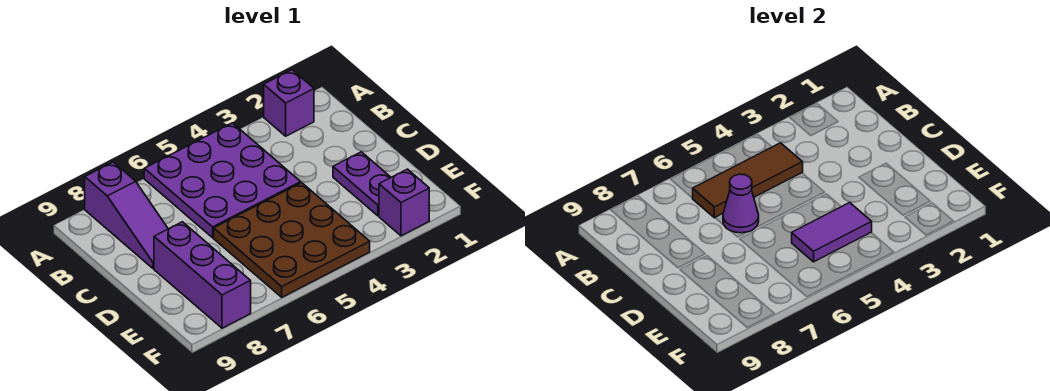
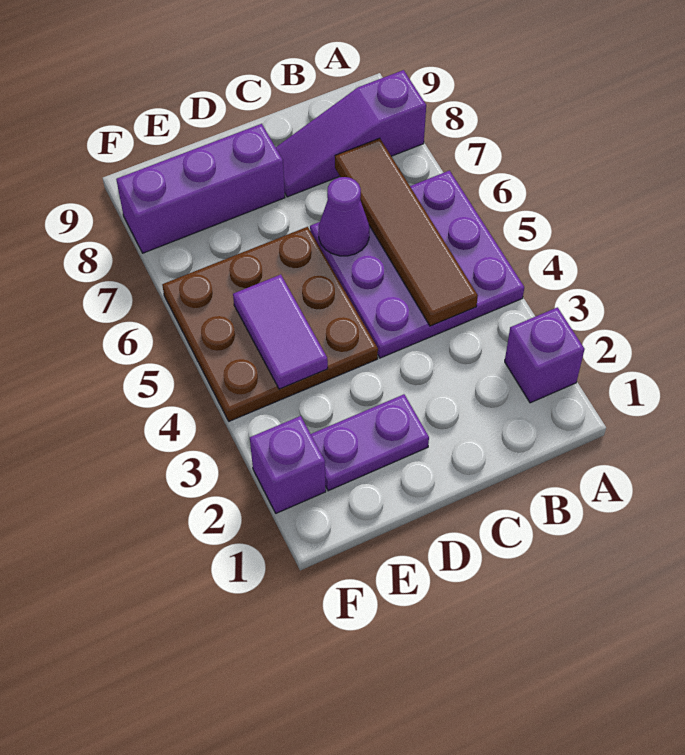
brown 1x3 tile [693,143,803,218] -> brown 1x4 tile [335,138,478,326]

